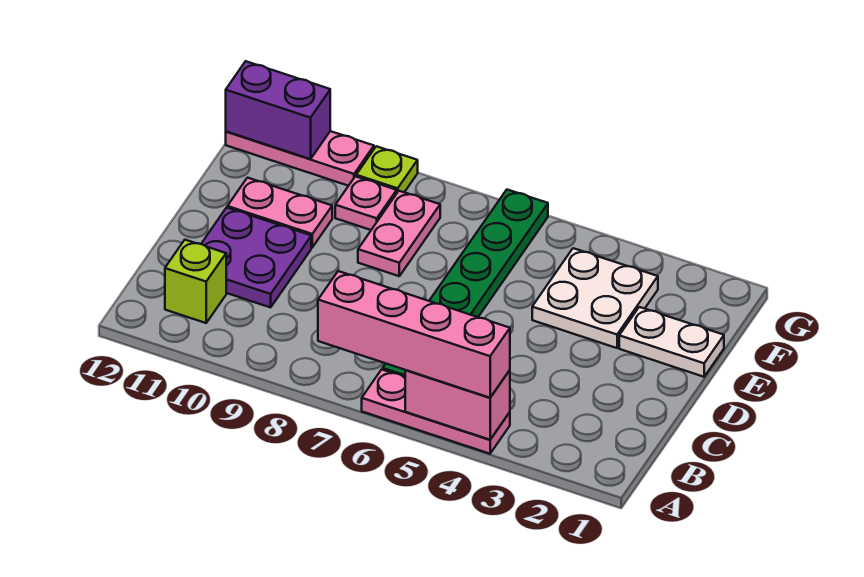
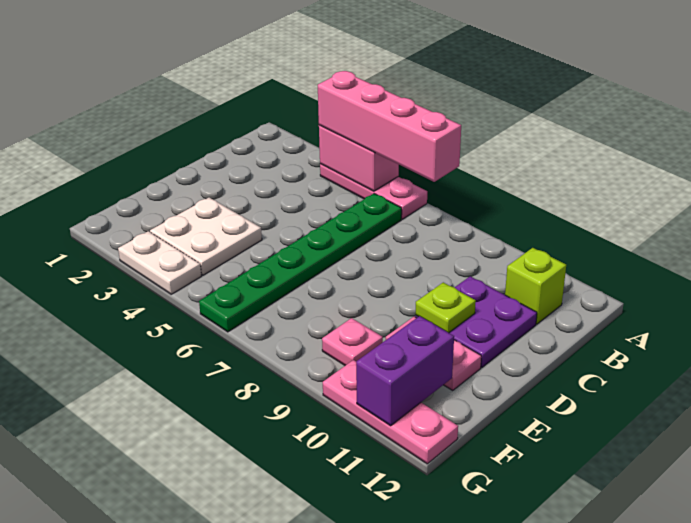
white 1x2 plate [619,307,724,377] -> white 1x2 plate moved to [118,231,202,294]
pink 1x2 plate [358,191,440,276] -> none
lime 1x1 plate [356,146,418,192] -> lime 1x1 plate moved to [415,282,476,333]
purple 1x2 brick [226,61,330,159] -> purple 1x2 brick turned to [356,316,454,426]

